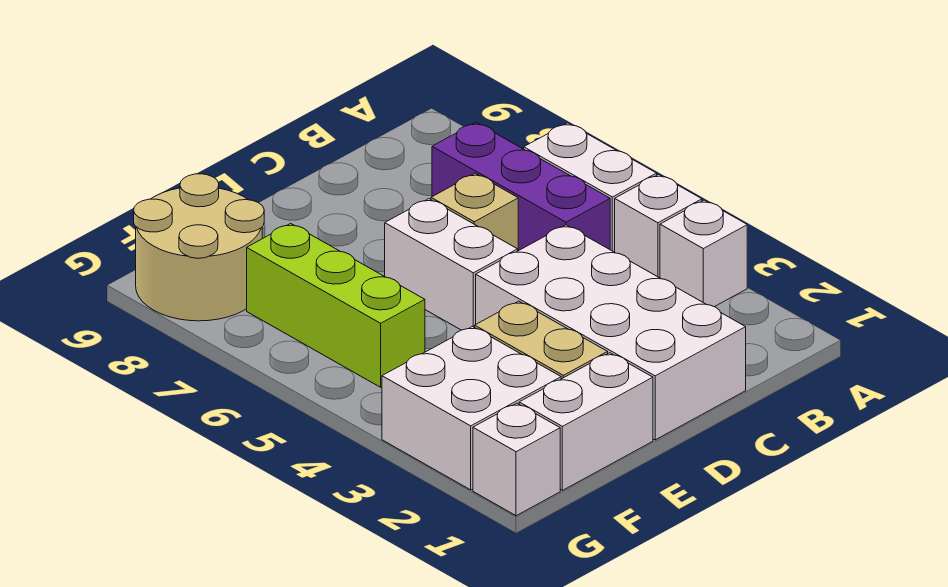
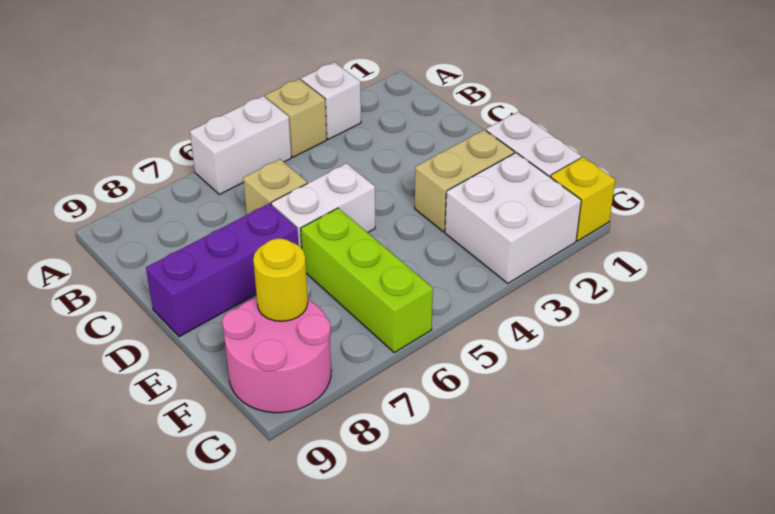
white 1x1 brick [615,174,702,278] -> tan 1x1 brick [265,79,327,157]
purple 1x3 brick [432,123,610,251] -> purple 1x3 brick moved to [146,203,298,337]
white 2x4 brick [476,225,746,440] -> none
lime 1x3 brick [247,223,425,387] -> lime 1x3 brick turned to [301,208,433,353]
tan 2x2 round brick [134,174,264,321] -> pink 2x2 round brick [222,297,331,413]
none -> yellow 1x1 round brick [253,238,308,321]
white 1x1 brick [473,403,560,516] -> yellow 1x1 brick [550,157,616,241]

